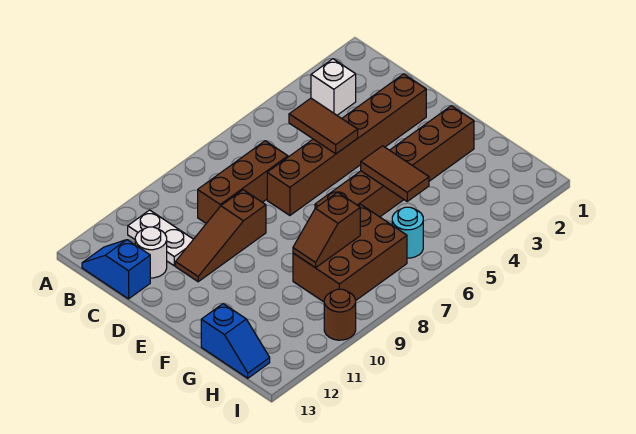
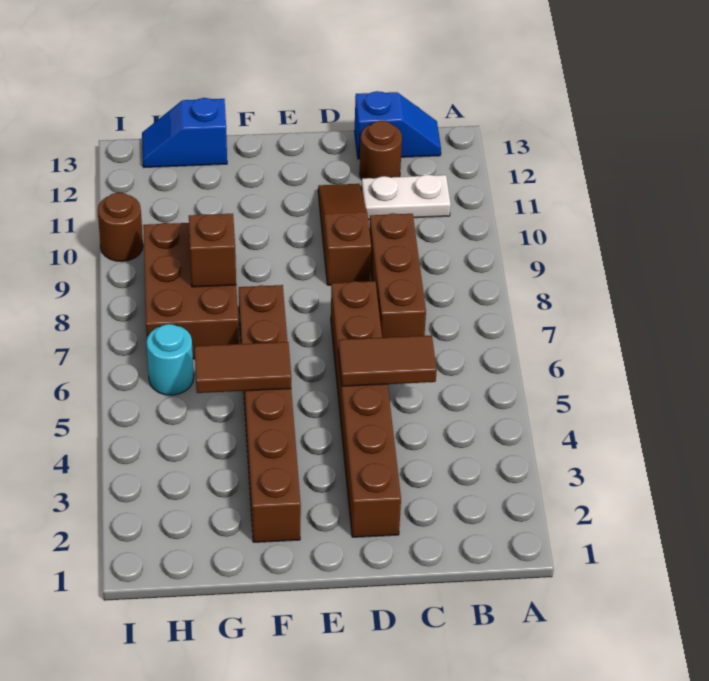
white 1x1 brick [311,59,356,115] -> none
white 1x1 round brick [135,227,167,278] -> brown 1x1 round brick [360,121,402,180]

